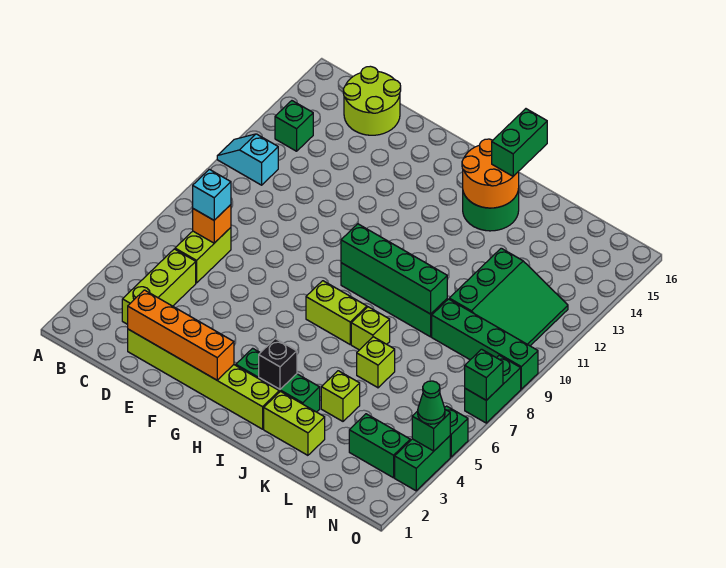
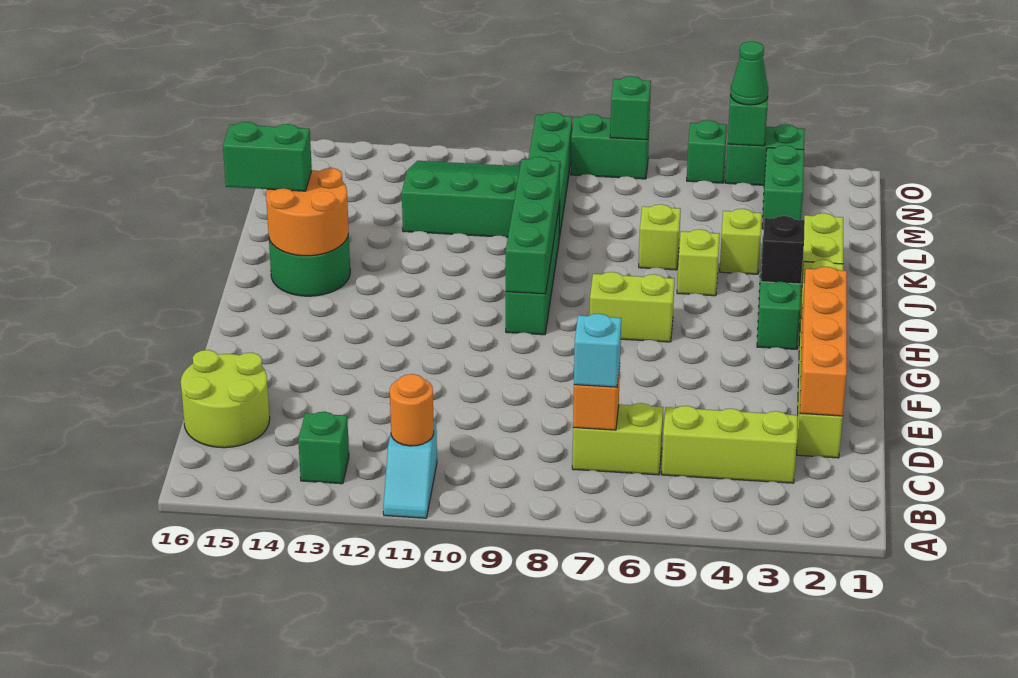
none -> orange 1x1 round brick [390,374,434,446]
lime 1x2 brick [306,281,367,344] -> lime 1x2 brick turned to [590,272,675,342]
lime 1x1 brick [351,307,390,350] -> lime 1x1 brick moved to [677,229,720,296]

